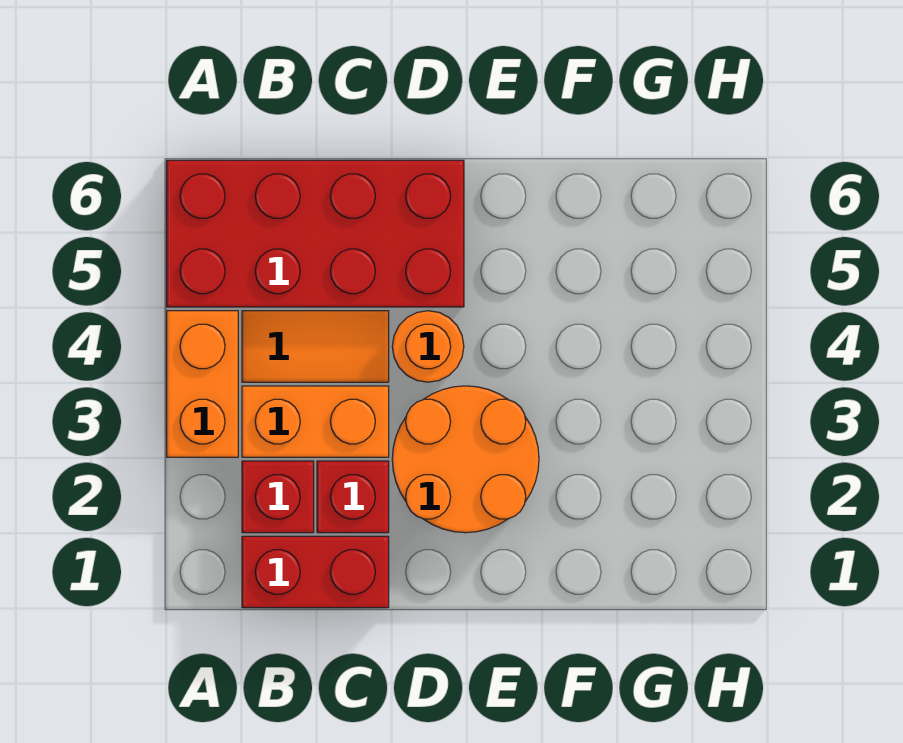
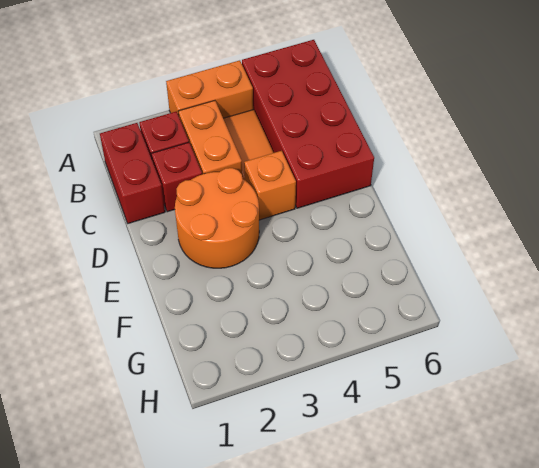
orange 1x1 round brick [392,311,464,382] -> orange 1x1 brick [244,151,296,220]

